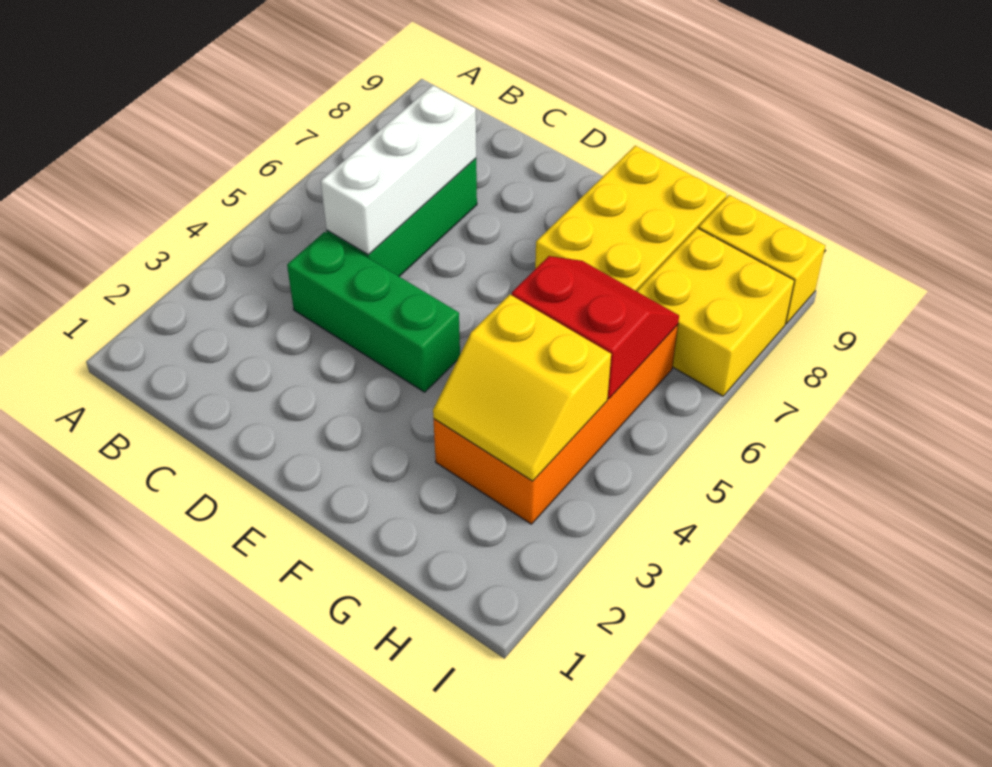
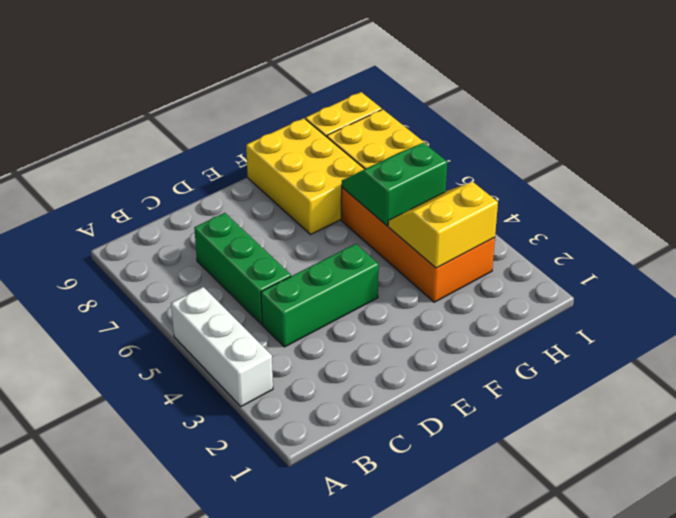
white 1x3 brick [321,85,476,255] -> white 1x3 brick moved to [171,287,273,406]
yellow 2x2 slope [433,295,611,481] -> yellow 2x2 slope turned to [388,182,498,268]
red 2x2 slope [512,256,679,399] -> green 2x2 slope [342,143,447,226]

